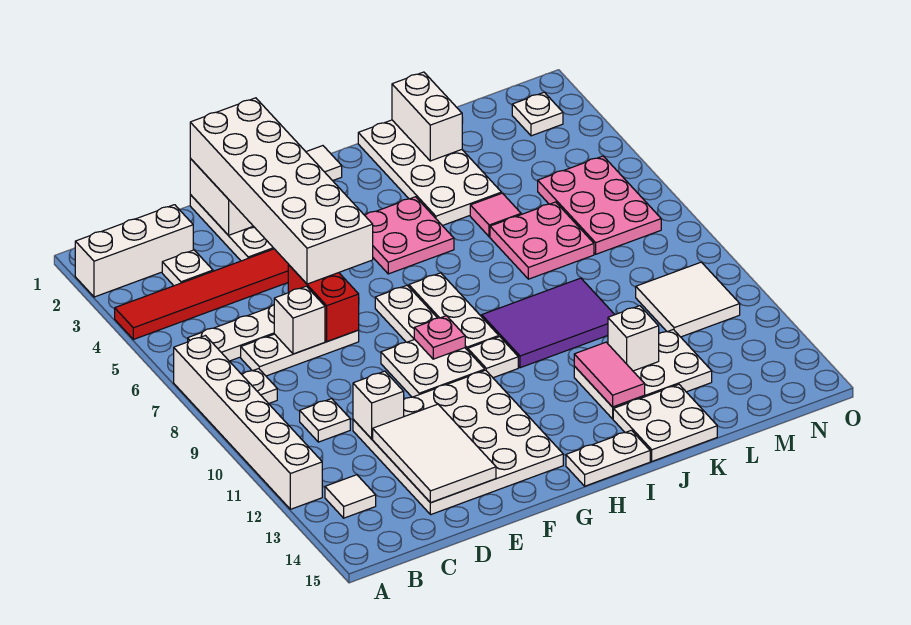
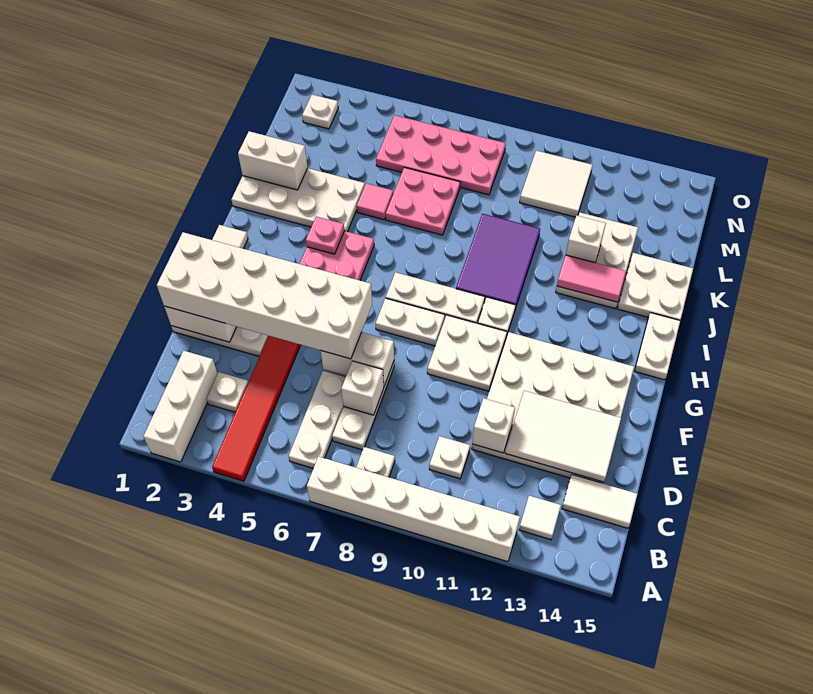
none -> white 1x2 tile [562,475,637,528]
red 1x2 brick [288,265,359,341] -> white 1x2 brick [321,332,394,386]
pink 1x1 plate [414,316,465,359] -> pink 1x1 plate moved to [306,217,344,254]
pink 2x3 plate [538,156,661,254] -> pink 2x4 plate [376,115,506,195]

